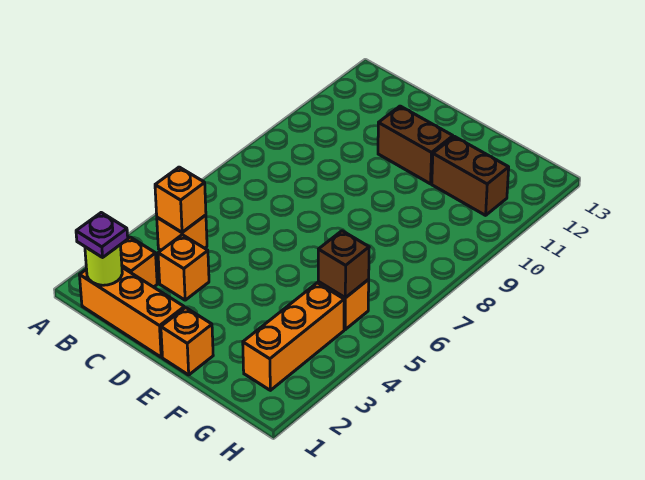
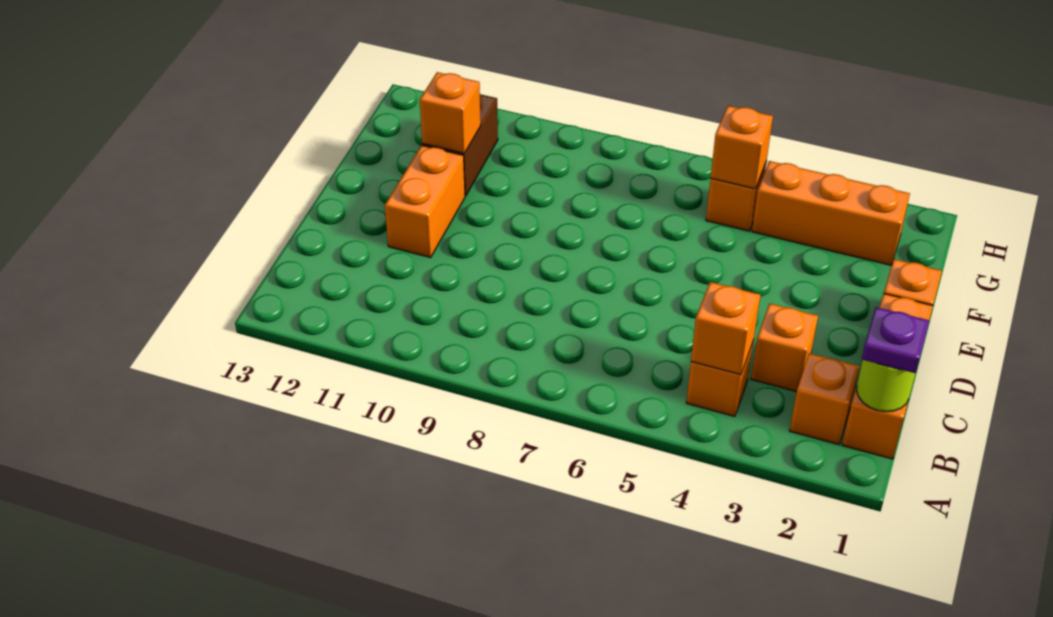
brown 1x2 brick [378,106,453,184] -> orange 1x2 brick [385,145,465,258]
none -> orange 1x1 brick [420,72,481,153]
brown 1x1 brick [318,231,369,298] -> orange 1x1 brick [711,106,773,189]

